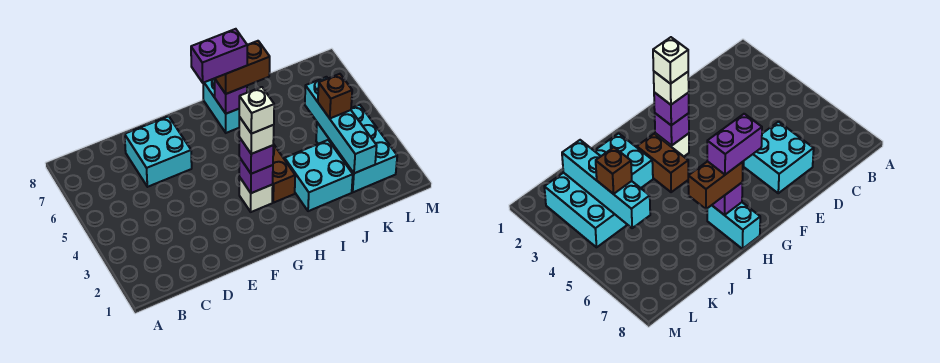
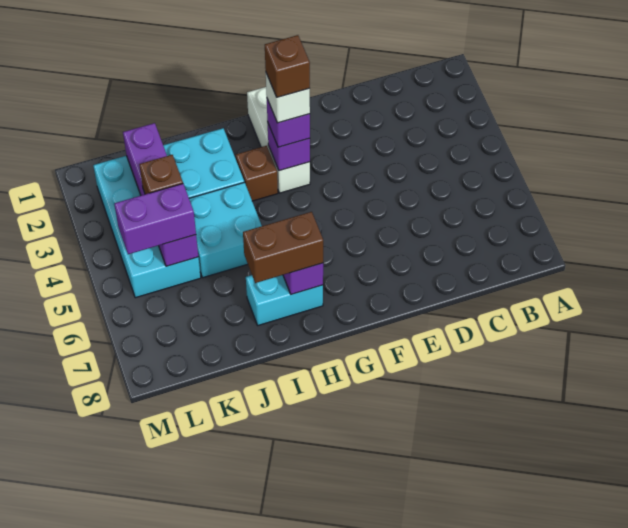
cyan 2x2 brick [125,116,192,187] -> cyan 2x2 brick moved to [189,182,262,278]
white 1x1 brick [239,177,273,212] -> white 1x3 brick [247,87,310,193]
white 1x1 brick [239,87,274,134] -> brown 1x1 brick [265,35,310,97]
purple 1x2 brick [191,29,247,83] -> purple 1x2 brick moved to [114,184,196,254]
brown 1x2 brick [272,144,295,203] -> brown 1x1 brick [236,146,278,201]
cyan 1x2 brick [203,79,239,133] -> cyan 1x2 brick turned to [246,275,323,325]
cyan 2x3 brick [316,105,397,192] -> cyan 2x4 brick [93,156,201,298]
cyan 1x4 brick [305,77,377,173] -> purple 1x4 brick [123,123,198,266]

